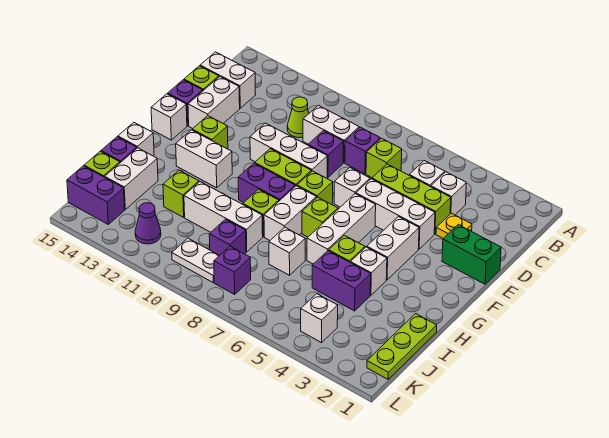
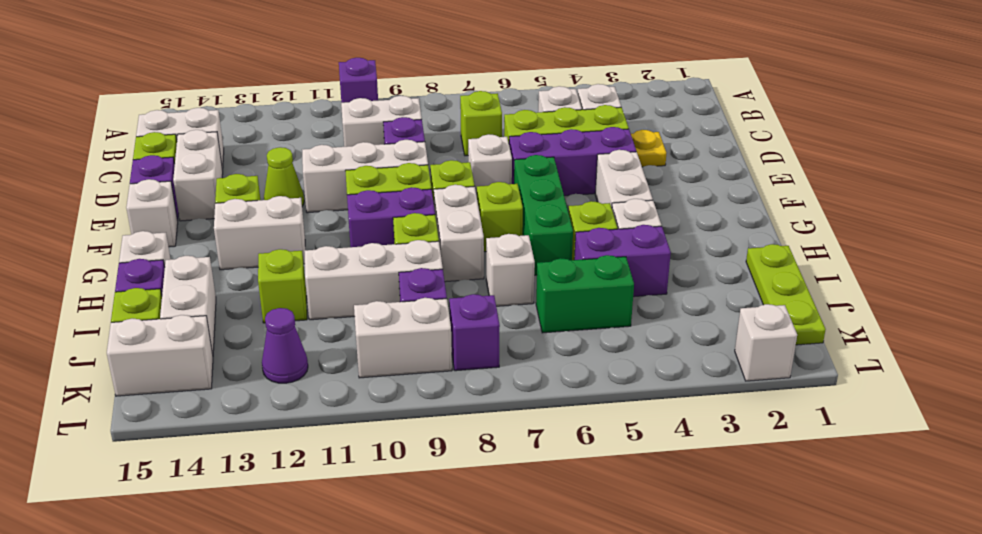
purple 1x1 brick [345,127,380,174] -> purple 1x1 brick moved to [339,58,378,103]
lime 1x1 cone [287,97,309,138] -> lime 1x1 cone moved to [264,147,304,206]
green 1x2 brick [442,225,501,284] -> green 1x2 brick moved to [536,255,634,333]
white 1x3 brick [356,179,435,249] -> purple 1x3 brick [509,127,636,196]
white 1x3 brick [307,194,376,264] -> green 1x3 brick [514,155,573,275]
white 1x1 brick [301,294,338,343] -> white 1x1 brick moved to [735,304,797,381]
white 1x2 plate [172,238,220,282] -> white 1x2 brick [354,298,452,378]
purple 1x2 brick [67,166,125,224] -> white 1x2 brick [107,315,213,396]

